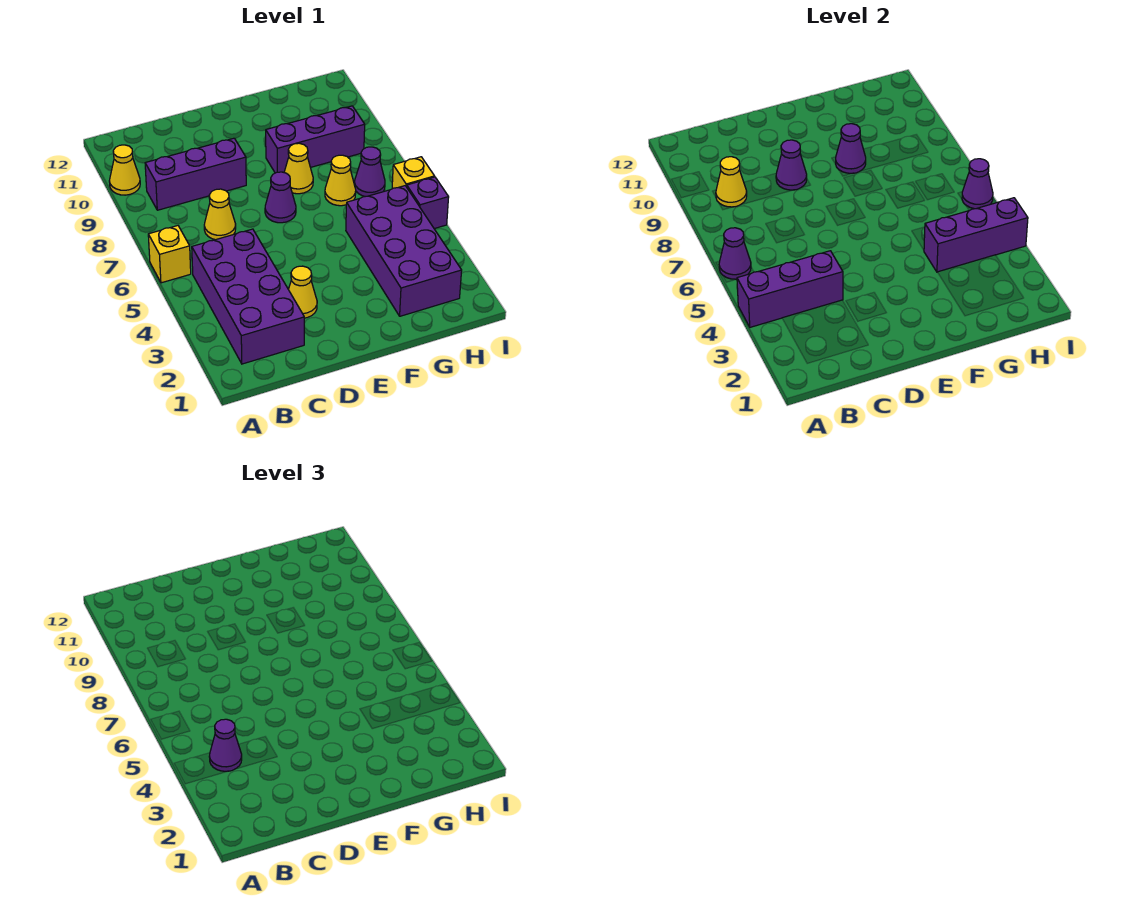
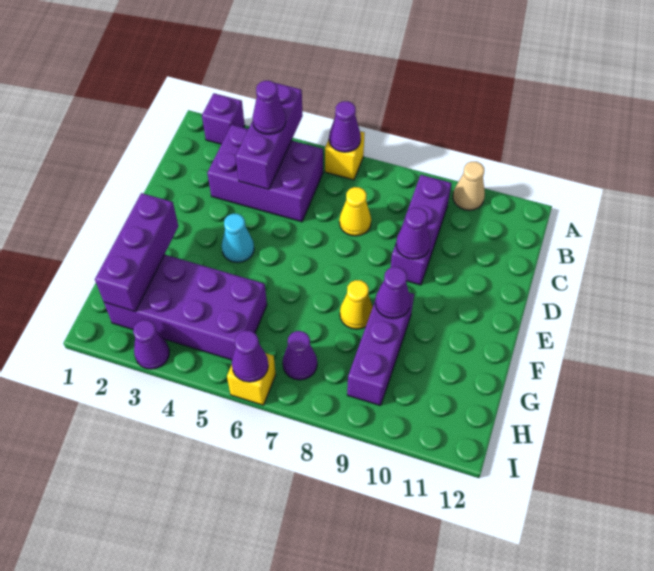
yellow 1x1 cone [109,145,140,195] -> tan 1x1 cone [453,162,485,210]
purple 2x4 brick [192,229,304,364] -> purple 2x3 brick [207,125,323,222]
yellow 1x1 cone [716,157,747,207] -> none
yellow 1x1 cone [288,266,317,318] -> none
none -> cyan 1x1 cone [222,214,254,263]
purple 1x1 cone [265,172,296,223] -> purple 1x1 cone moved to [133,320,169,369]
purple 1x3 brick [924,198,1028,272] -> purple 1x3 brick moved to [95,193,178,312]
yellow 1x1 cone [325,155,356,206] -> none
purple 1x1 brick [407,177,449,229] -> purple 1x1 brick moved to [202,93,245,144]

